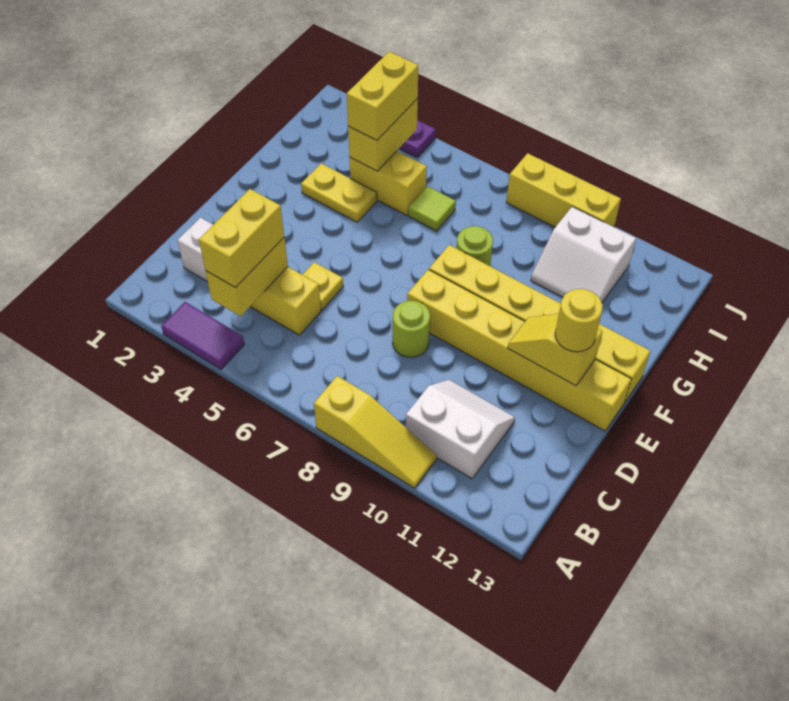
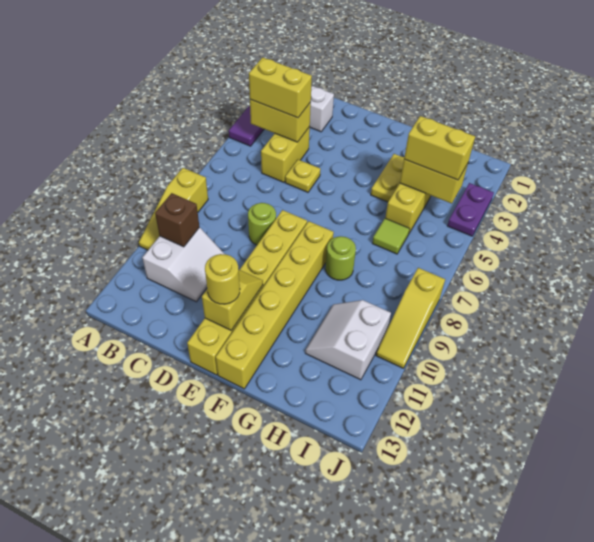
none -> brown 1x1 brick [155,193,199,247]
yellow 1x3 brick [506,153,621,227] -> yellow 1x3 slope [376,268,445,368]

